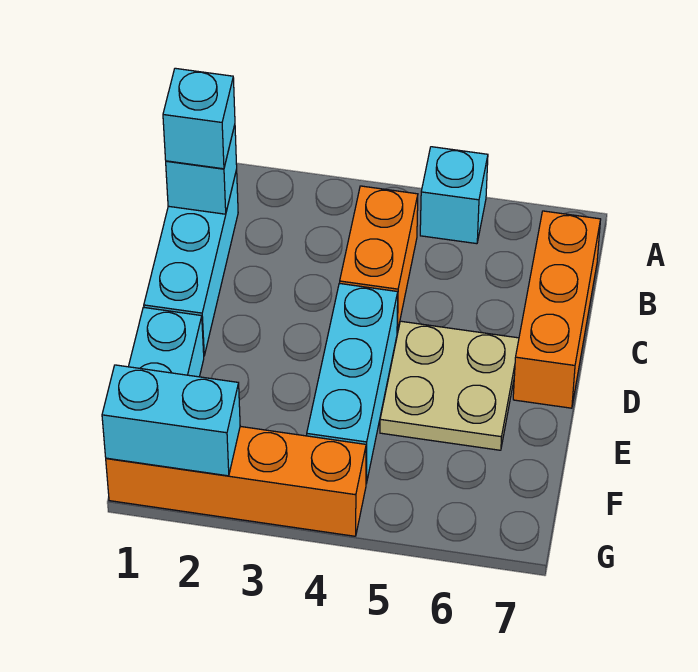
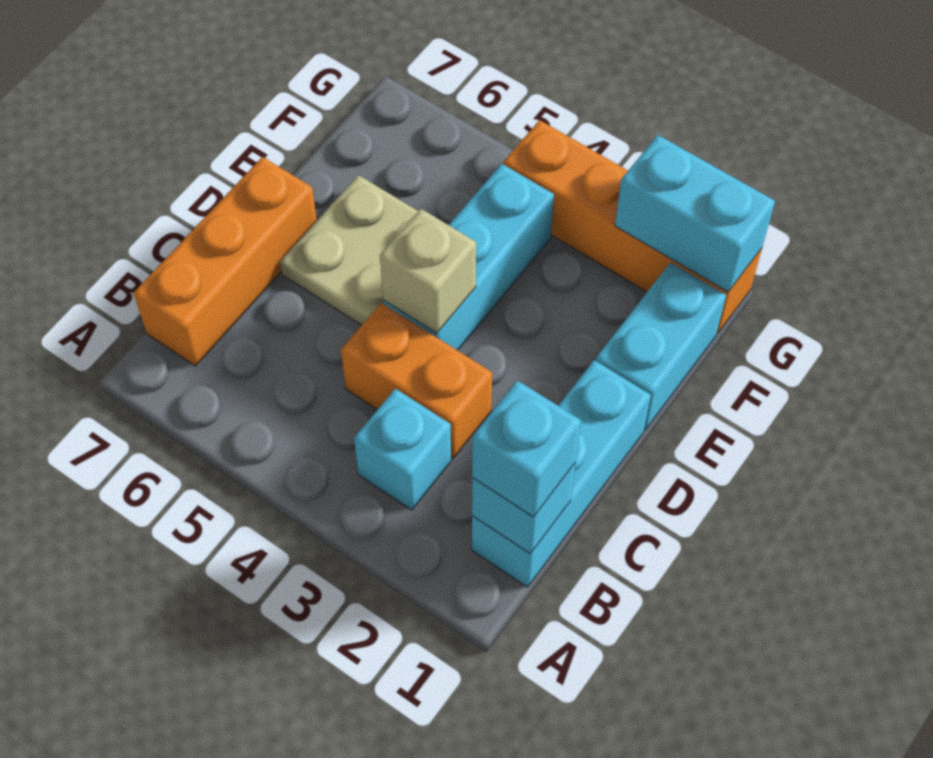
cyan 1x1 brick [420,147,488,244] -> cyan 1x1 brick moved to [354,389,451,510]
orange 1x2 brick [340,186,418,332] -> orange 1x2 brick turned to [341,303,492,458]
none -> tan 1x1 brick [380,209,476,333]

